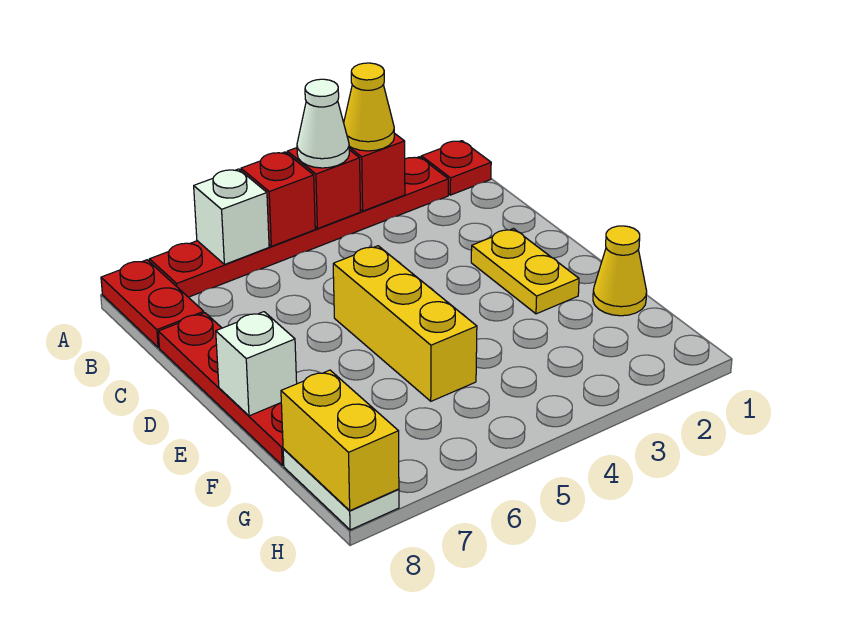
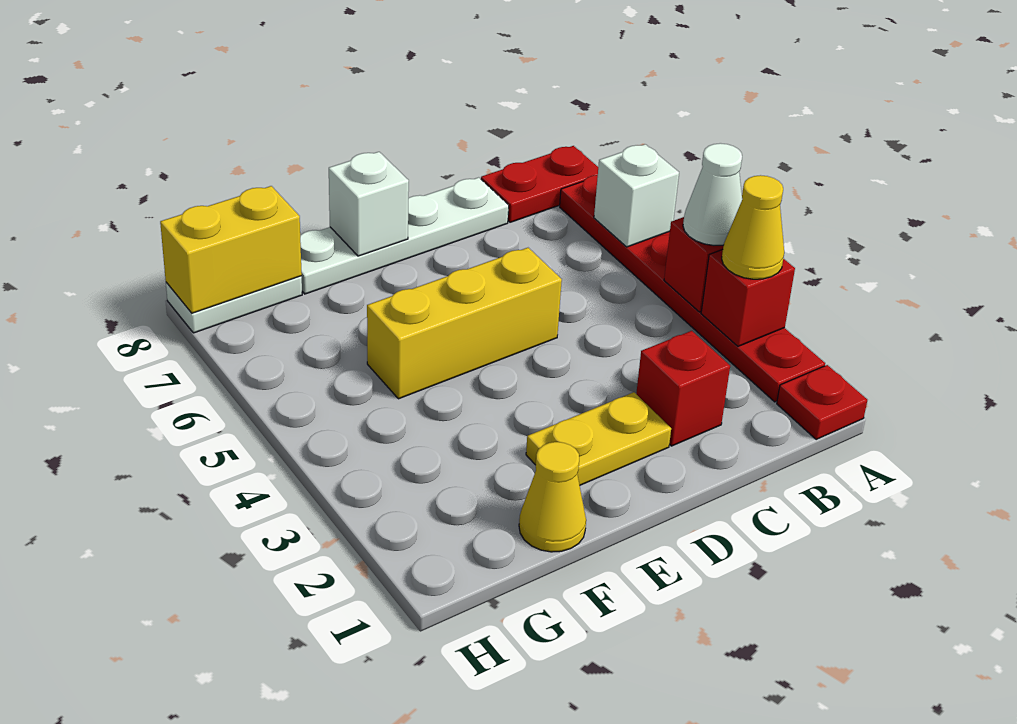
red 1x1 brick [241,152,315,246] -> red 1x1 brick moved to [636,331,730,446]
red 1x4 plate [158,313,284,465] -> white 1x4 plate [300,177,509,294]

